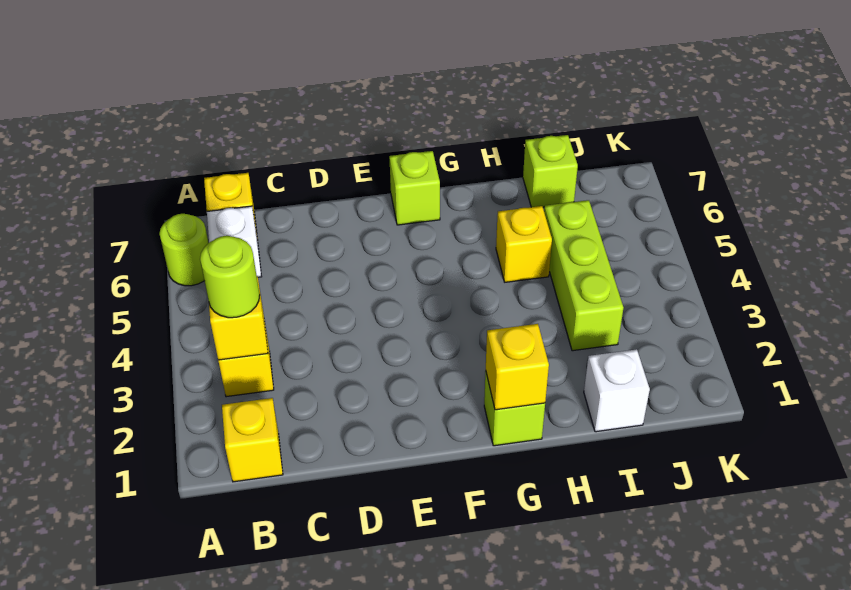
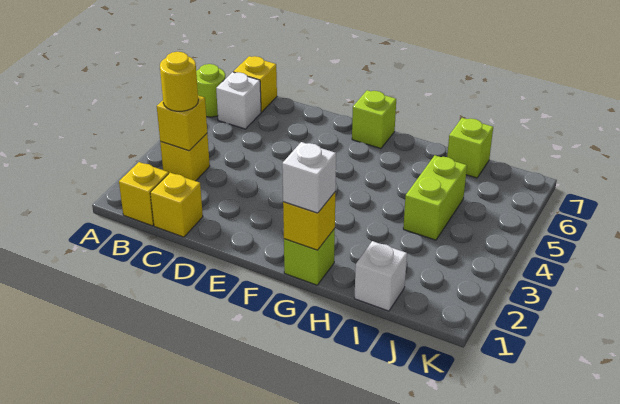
lime 1x1 round brick [200,236,260,318] -> yellow 1x1 round brick [160,52,198,111]
none -> white 1x1 brick [282,142,336,213]
yellow 1x1 brick [496,206,552,282] -> yellow 1x1 brick moved to [150,173,203,237]
lime 1x3 brick [544,200,623,351] -> lime 1x2 brick [403,155,467,240]

